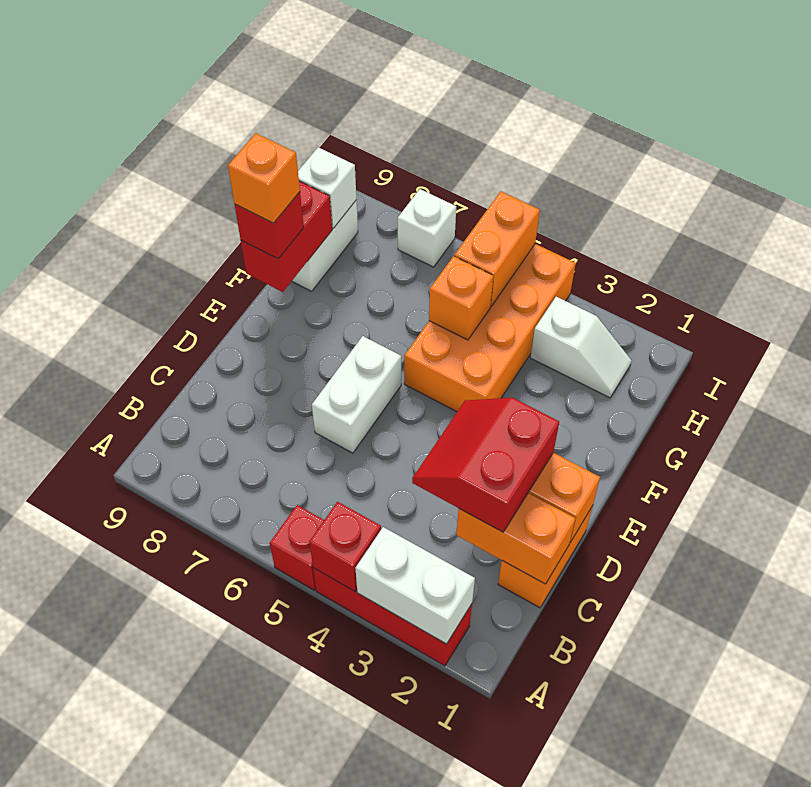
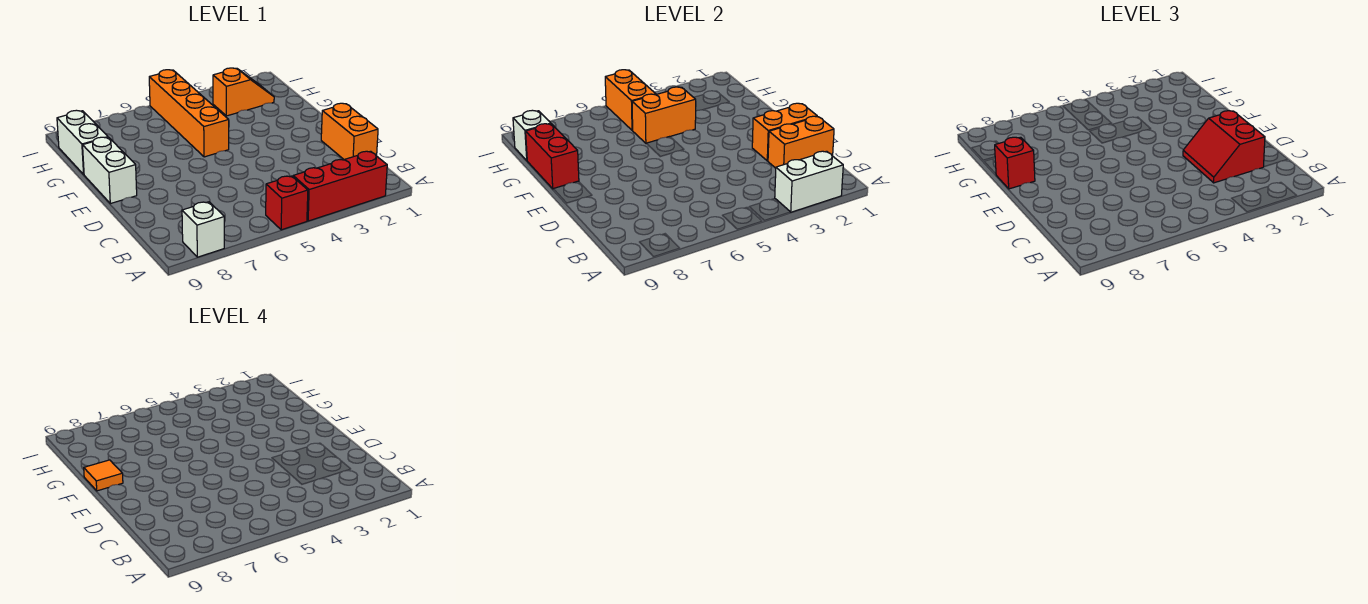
red 1x1 brick [309,502,381,591] -> none
white 1x2 brick [312,336,401,453] -> white 1x2 brick moved to [83,137,137,204]
orange 2x4 brick [404,244,576,412] -> orange 1x4 brick [149,70,229,157]
orange 1x1 brick [228,133,300,223] -> orange 1x1 tile [84,460,123,491]
orange 1x1 brick [429,256,493,340] -> orange 1x2 brick [632,87,696,144]
white 1x2 slope [530,297,632,398] -> orange 1x2 slope [213,68,274,116]
white 1x1 brick [398,189,456,267] -> white 1x1 brick moved to [182,202,224,257]

